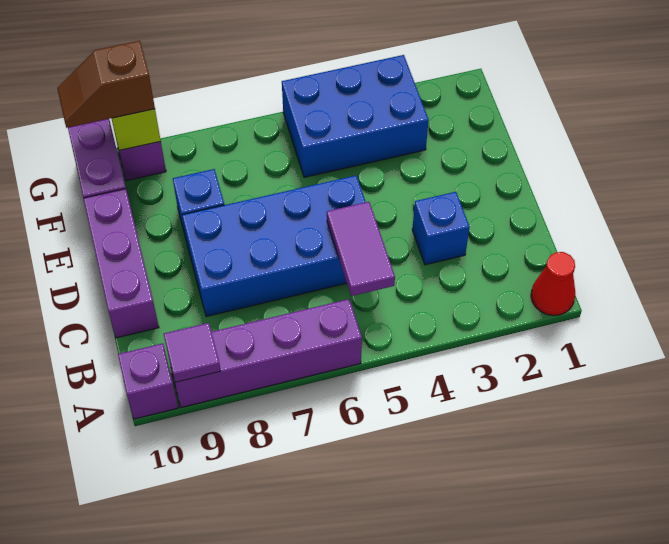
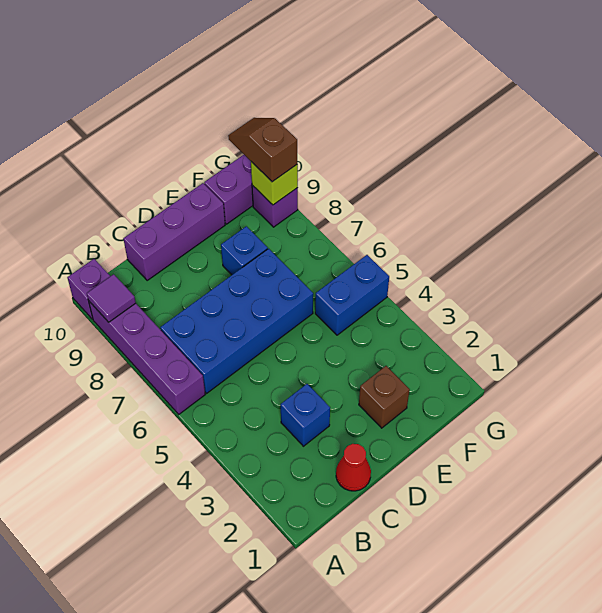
red 1x1 cone [531,252,575,316] -> red 1x1 cone moved to [336,444,371,491]
purple 1x2 tile [327,202,395,296] -> none
blue 2x4 brick [182,176,365,317] -> blue 2x4 brick turned to [160,249,313,393]
none -> brown 1x1 brick [359,366,410,428]
blue 2x3 brick [282,55,429,177] -> blue 1x2 brick [315,255,389,335]

